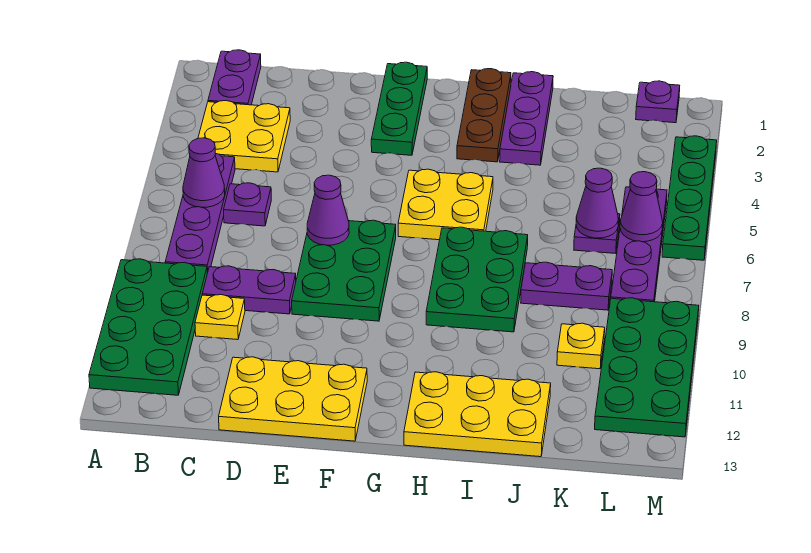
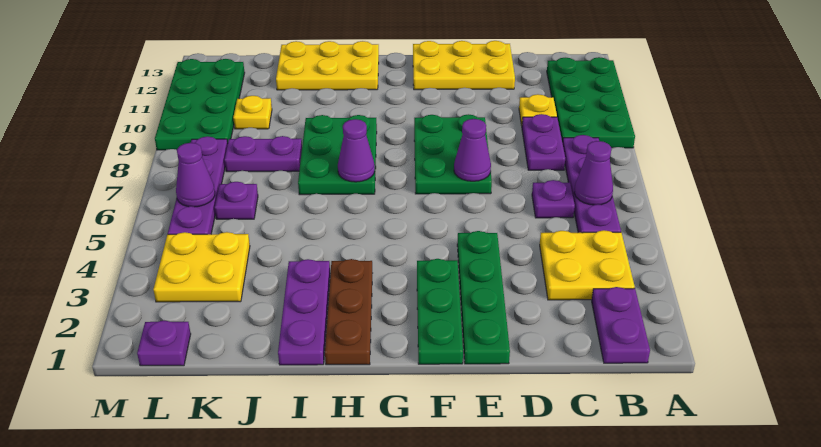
purple 1x2 plate [202,266,296,314] -> purple 1x2 plate turned to [522,114,565,170]
yellow 2x2 plate [398,169,493,240] -> yellow 2x2 plate moved to [153,232,250,302]
purple 1x1 cone [576,168,618,238] -> purple 1x1 cone moved to [338,119,375,182]
green 1x4 plate [662,136,717,260] -> green 1x4 plate moved to [457,231,510,364]

